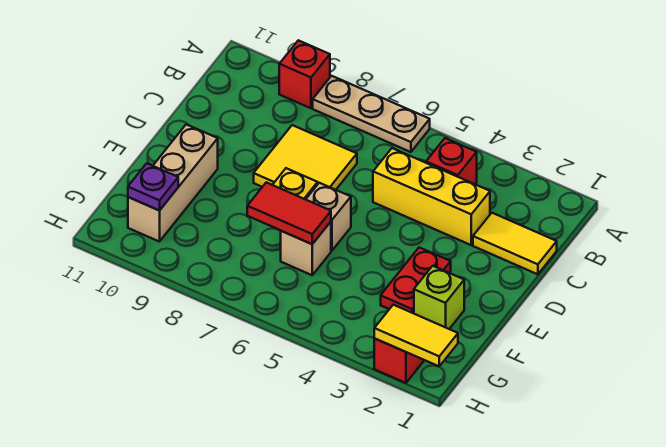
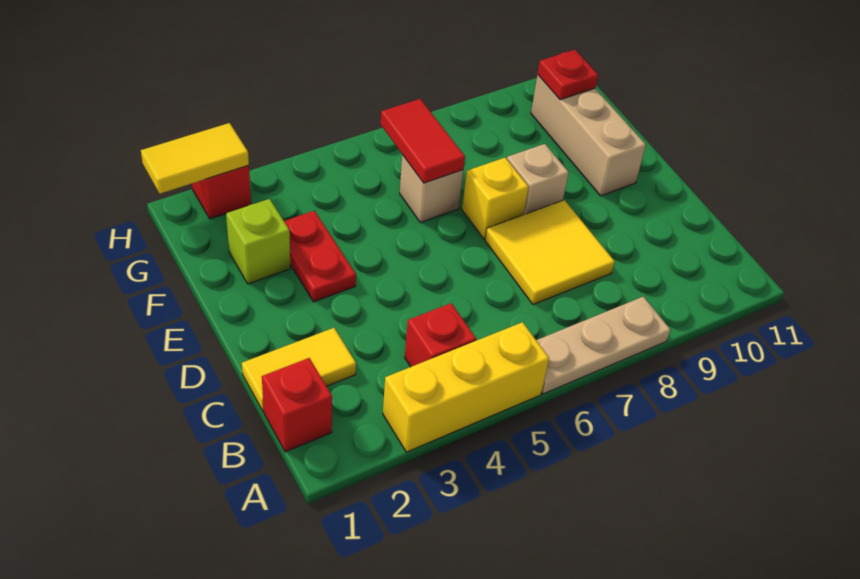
red 1x1 brick [279,40,330,108] -> red 1x1 brick moved to [262,358,332,452]
yellow 1x3 brick [373,148,490,245] -> yellow 1x3 brick moved to [383,322,549,452]
tan 1x1 brick [306,183,351,251] -> tan 1x1 brick moved to [507,144,569,215]
red 1x2 tile [247,182,331,244] -> red 1x2 tile turned to [381,99,465,183]
purple 1x1 plate [128,163,178,211] -> red 1x1 plate [538,50,598,100]

